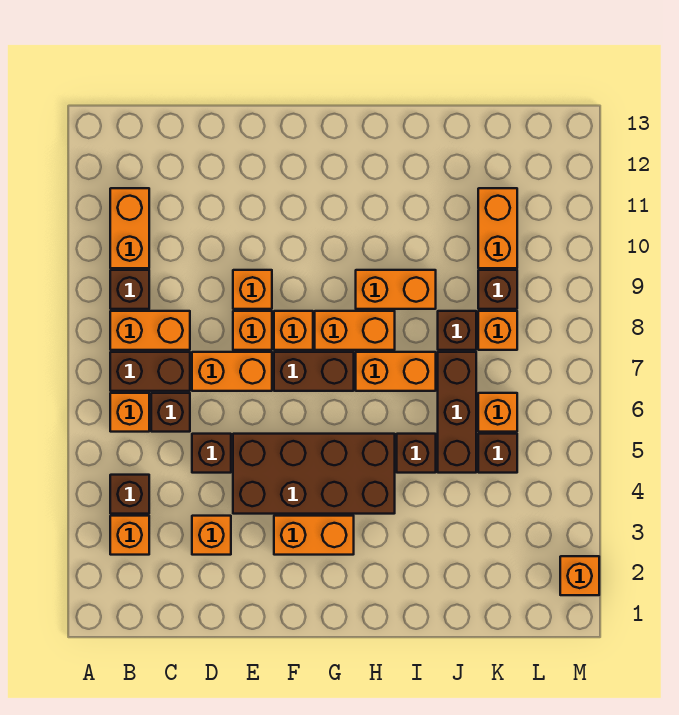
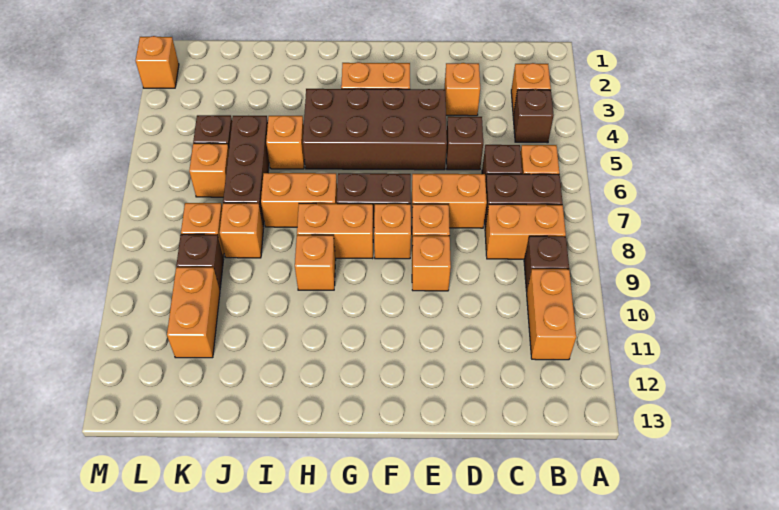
orange 1x2 brick [356,270,436,309] -> orange 1x1 brick [295,235,336,290]
brown 1x1 brick [397,434,436,473] -> orange 1x1 brick [266,116,305,169]
brown 1x1 brick [438,311,476,350] -> orange 1x1 brick [220,203,264,258]

